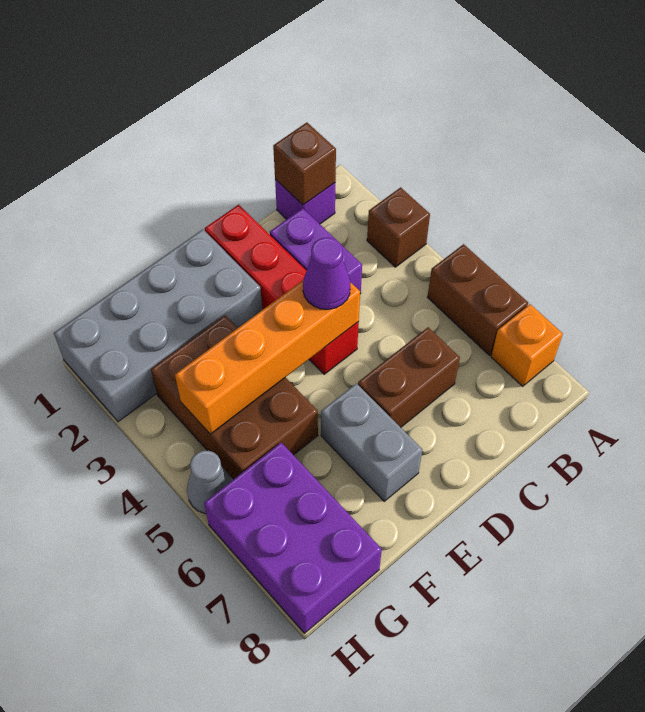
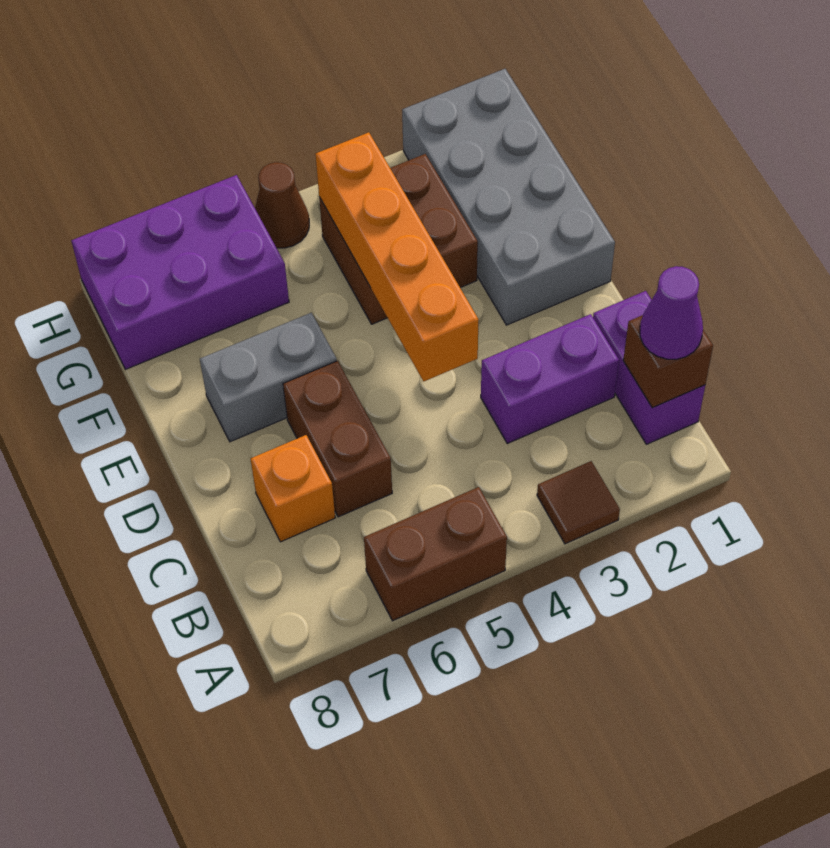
brown 1x1 brick [367,187,430,267] -> brown 1x1 tile [537,461,620,544]
orange 1x1 brick [491,304,563,386] -> orange 1x1 brick moved to [251,435,335,542]
purple 1x1 brick [275,179,335,224] -> purple 1x2 brick [593,291,705,444]
red 1x4 brick [205,205,359,374] -> none
purple 1x1 cone [303,237,351,309] -> purple 1x1 cone moved to [640,266,703,359]
brown 2x3 brick [151,316,318,479] -> brown 2x2 brick [319,154,478,324]
grey 1x1 cone [187,451,232,514] -> brown 1x1 cone [255,162,309,248]

